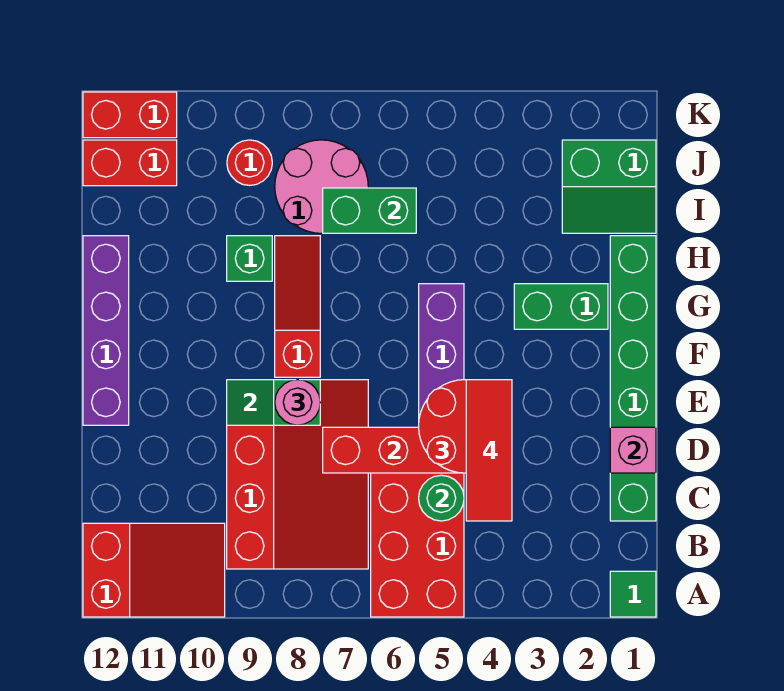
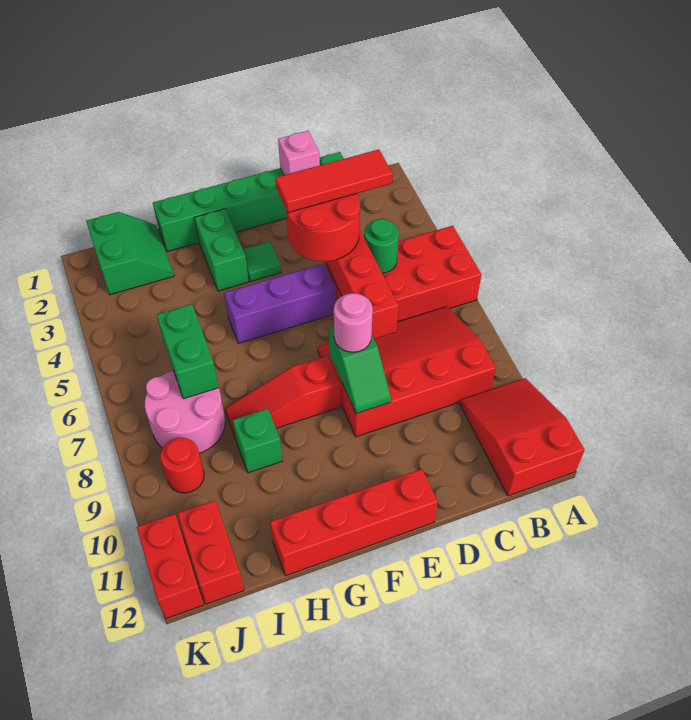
green 1x1 tile [610,571,656,617] -> green 1x1 tile moved to [243,242,281,281]
purple 1x4 brick [83,236,129,425] -> red 1x4 brick [270,469,438,576]

